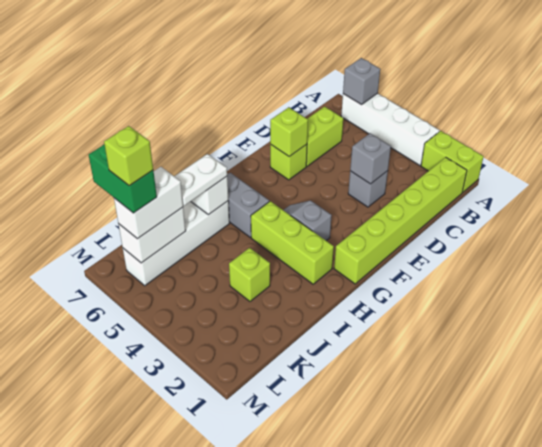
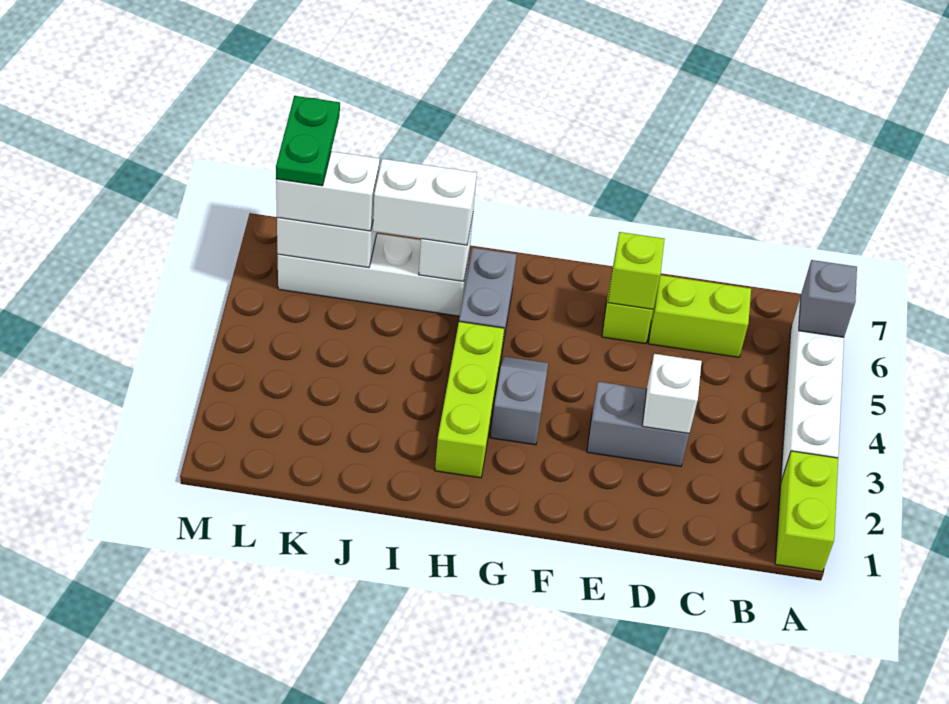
lime 1x6 brick [334,157,467,284] -> none
grey 1x1 brick [348,171,388,207] -> grey 1x2 brick [587,382,689,466]
grey 1x1 brick [350,133,391,184] -> white 1x1 brick [642,354,702,433]
white 1x2 plate [174,154,227,206] -> white 1x2 brick [373,159,477,245]
lime 1x1 brick [229,248,270,301] -> none
green 1x2 brick [89,144,157,213] -> green 1x2 plate [276,96,340,186]
lime 1x1 brick [104,126,153,186] -> none

